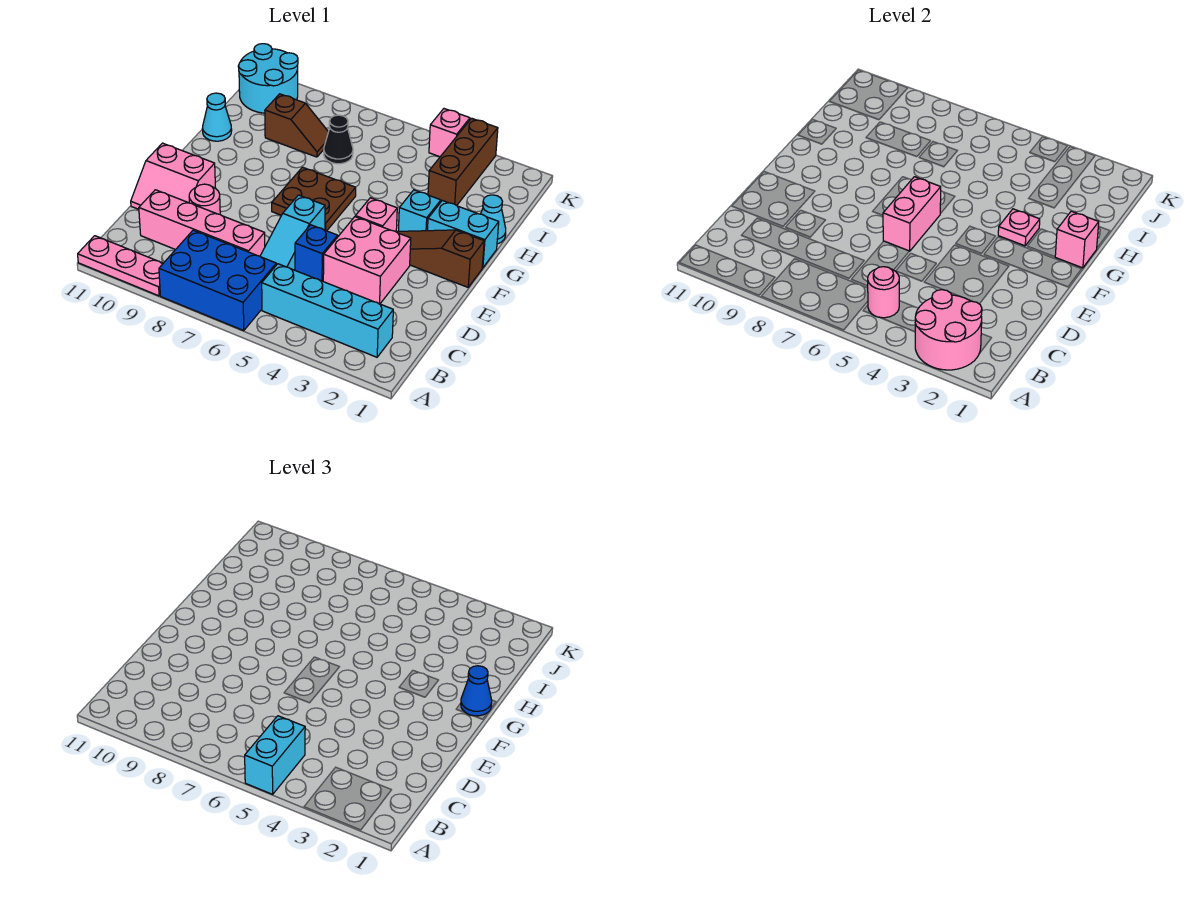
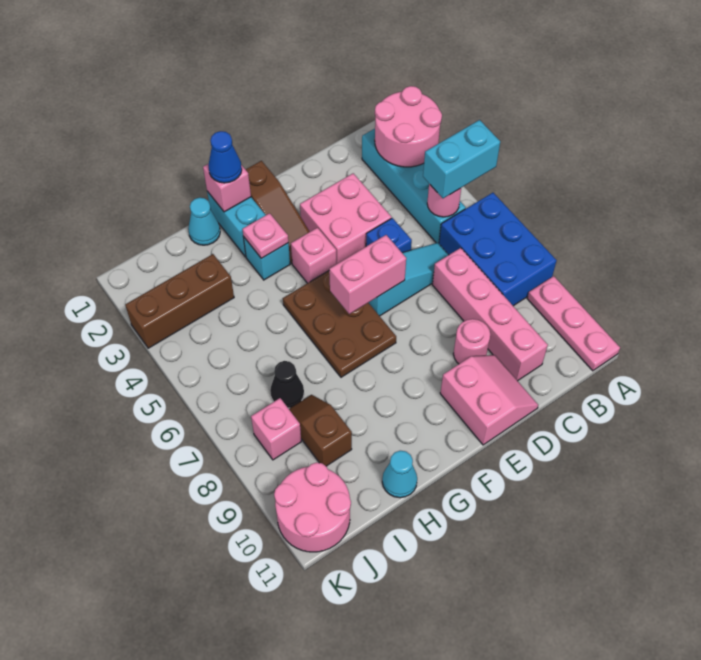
brown 2x2 plate [272,167,356,231] -> brown 2x3 plate [283,271,396,377]
cyan 2x2 round brick [238,44,298,113] -> pink 2x2 round brick [274,463,351,552]
pink 1x1 brick [429,109,470,157] -> pink 1x1 brick moved to [251,398,301,460]

